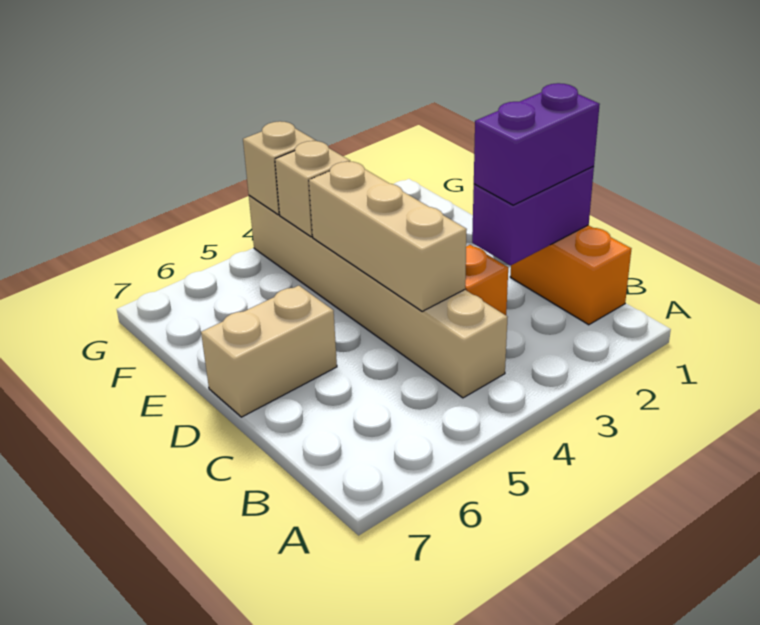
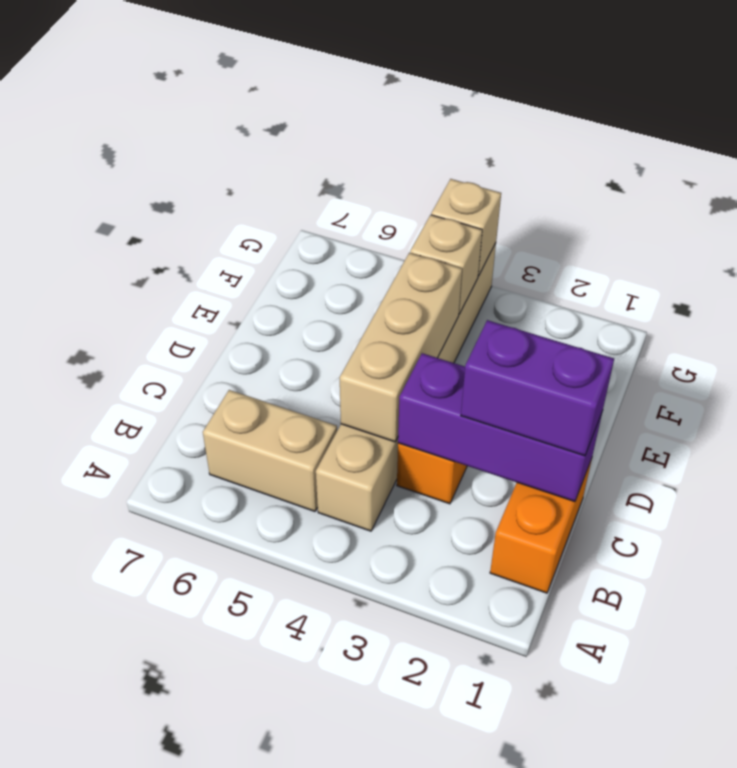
purple 1x2 brick [472,166,594,265] -> purple 1x3 brick [398,353,602,502]
tan 1x2 brick [201,286,337,417] -> tan 1x2 brick moved to [203,390,337,511]

